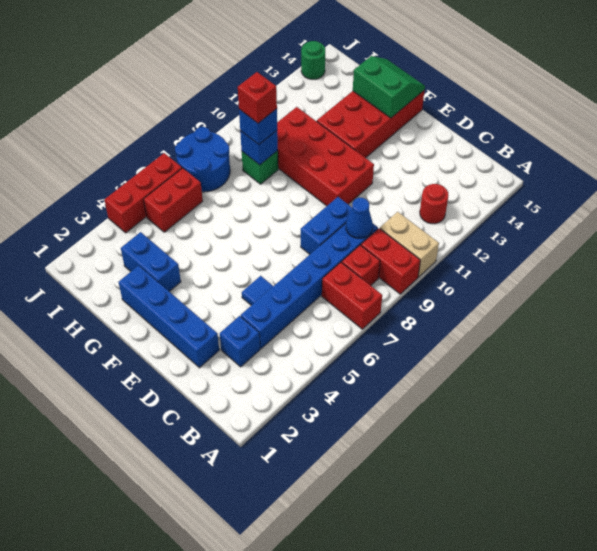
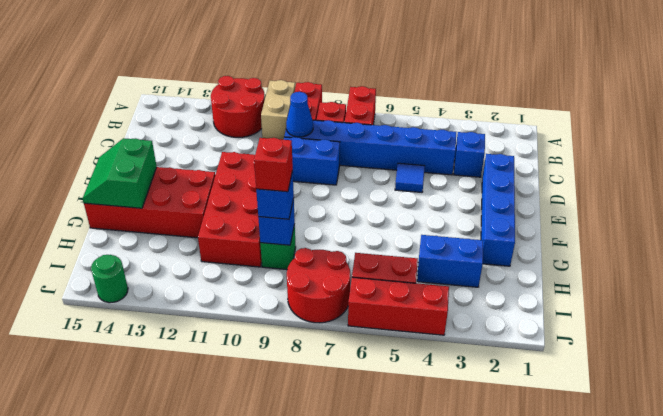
red 1x1 round brick [420,184,449,224] -> red 2x2 round brick [211,76,265,137]
blue 1x2 brick [121,232,181,292] -> blue 1x2 brick turned to [417,235,483,287]
blue 2x2 round brick [175,127,230,192] -> red 2x2 round brick [287,248,350,323]

